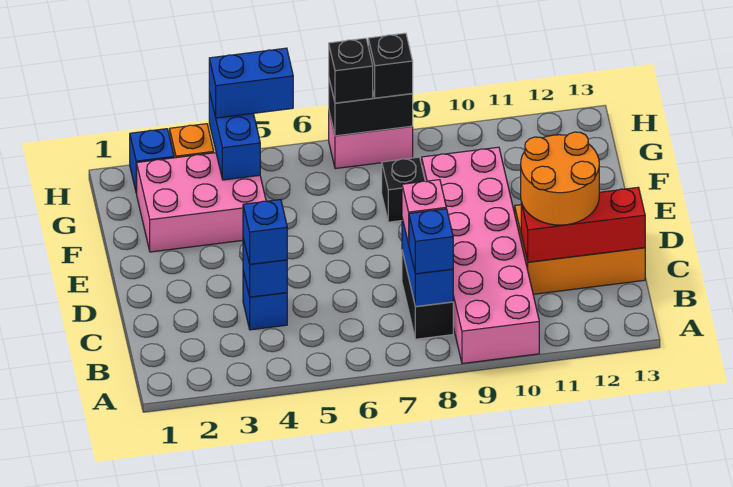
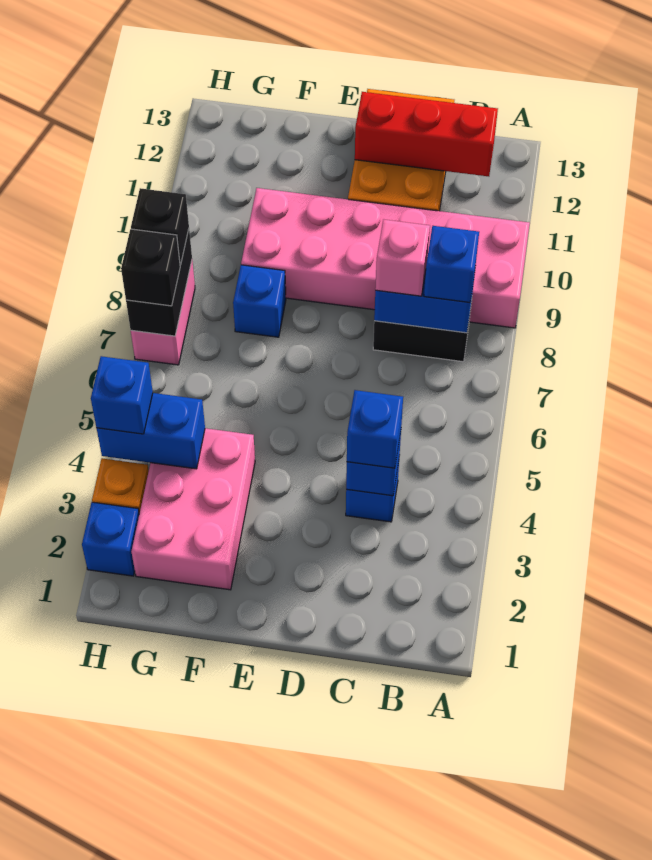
red 1x3 brick [521,187,645,262] -> red 1x3 brick turned to [355,92,498,176]
orange 2x2 round brick [521,132,599,225] -> none
black 1x1 brick [382,157,425,222] -> blue 1x1 brick [233,265,286,337]
blue 1x2 brick [209,48,293,118] -> blue 1x1 brick [91,356,153,434]

